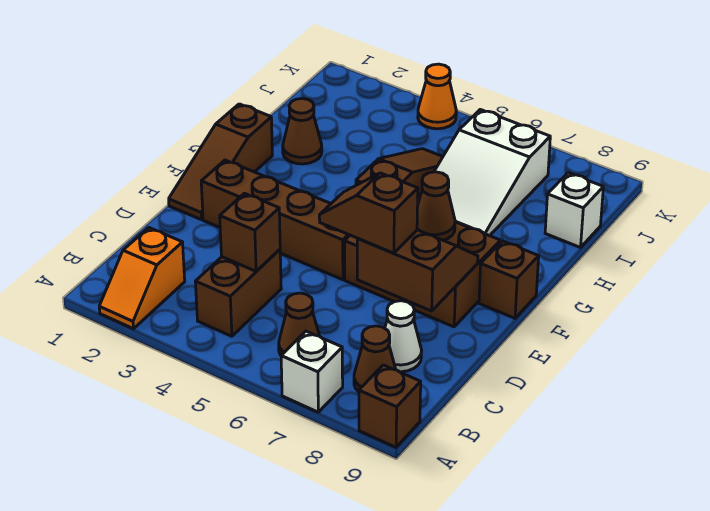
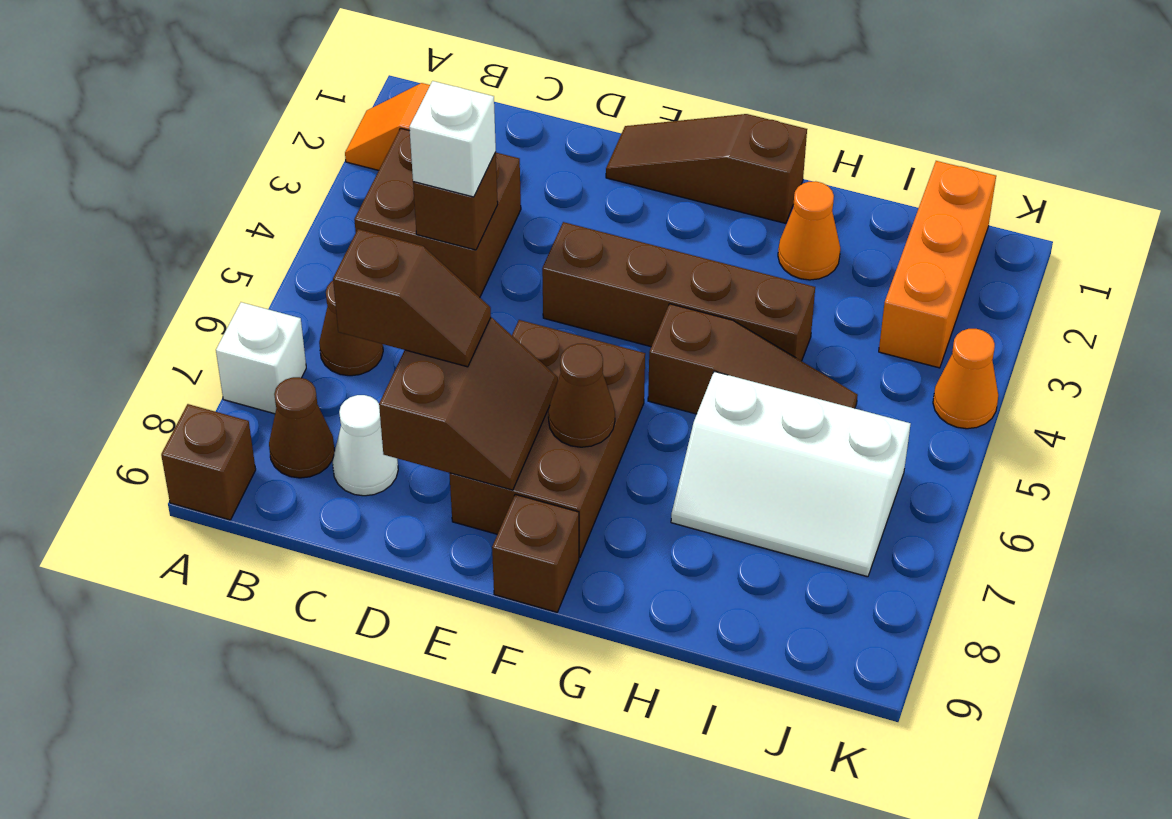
brown 1x2 brick [195,249,281,336] -> brown 2x2 brick [354,128,521,297]
brown 1x2 slope [319,173,418,253] -> brown 1x2 slope turned to [333,229,491,367]
brown 1x4 brick [201,160,350,280] -> brown 1x4 brick turned to [542,222,815,361]
brown 1x1 cone [283,98,322,164] -> orange 1x1 cone [778,181,840,280]
white 2x3 slope [418,110,550,236] -> white 2x3 slope turned to [671,371,911,577]
white 1x1 brick [545,173,603,248] -> white 1x1 brick moved to [409,81,496,197]
none -> orange 1x3 brick [879,161,996,368]

